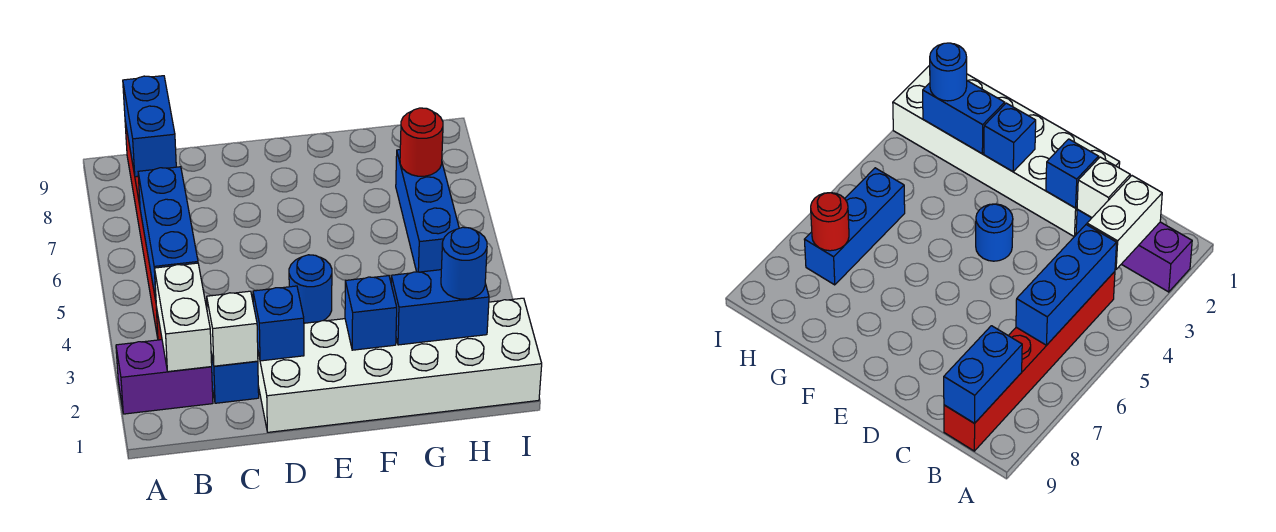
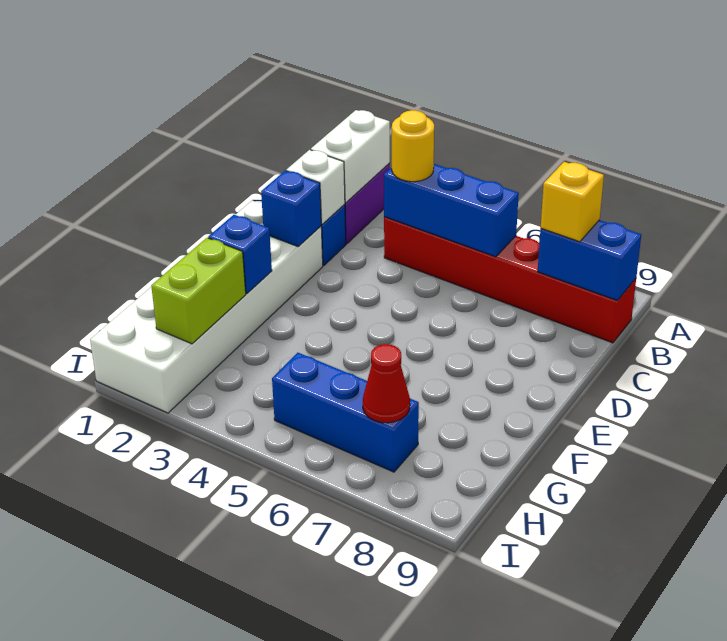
white 1x2 brick [154,263,212,372] -> white 1x2 brick turned to [311,110,390,203]
none -> yellow 1x1 round brick [392,110,434,182]
none -> yellow 1x1 brick [541,162,604,242]
blue 1x1 round brick [289,255,332,323] -> none
blue 1x2 brick [391,270,489,345] -> lime 1x2 brick [151,238,246,344]
blue 1x1 round brick [441,227,487,299] -> none
red 1x1 round brick [400,108,443,176] -> red 1x1 cone [363,344,410,423]

